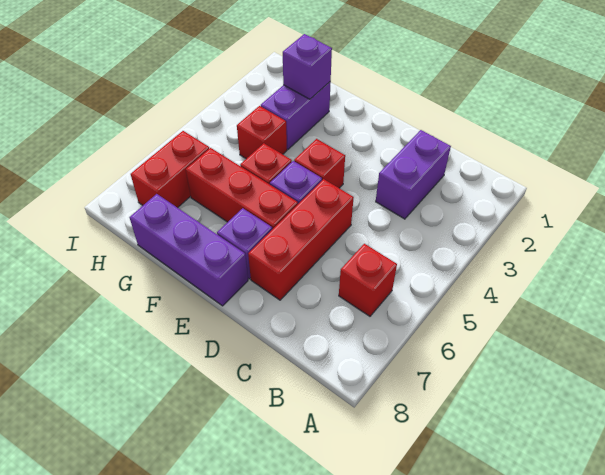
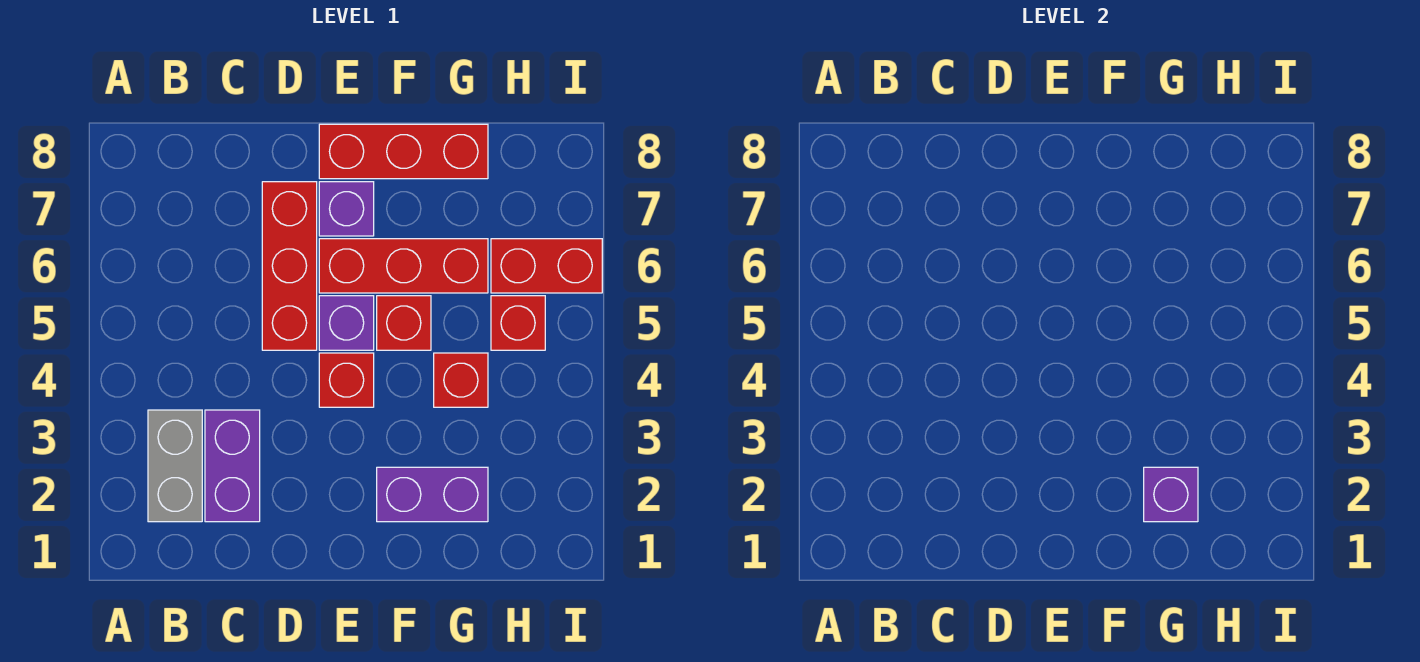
none -> grey 1x2 brick [148,410,202,522]
red 1x1 brick [339,244,397,316] -> red 1x1 brick moved to [491,296,545,350]
purple 1x3 brick [130,194,248,306] -> red 1x3 brick [319,124,488,179]
purple 1x2 brick [261,82,331,150] -> purple 1x2 brick turned to [377,467,488,522]
red 1x2 brick [131,131,209,208] -> red 1x2 brick turned to [491,239,602,293]

